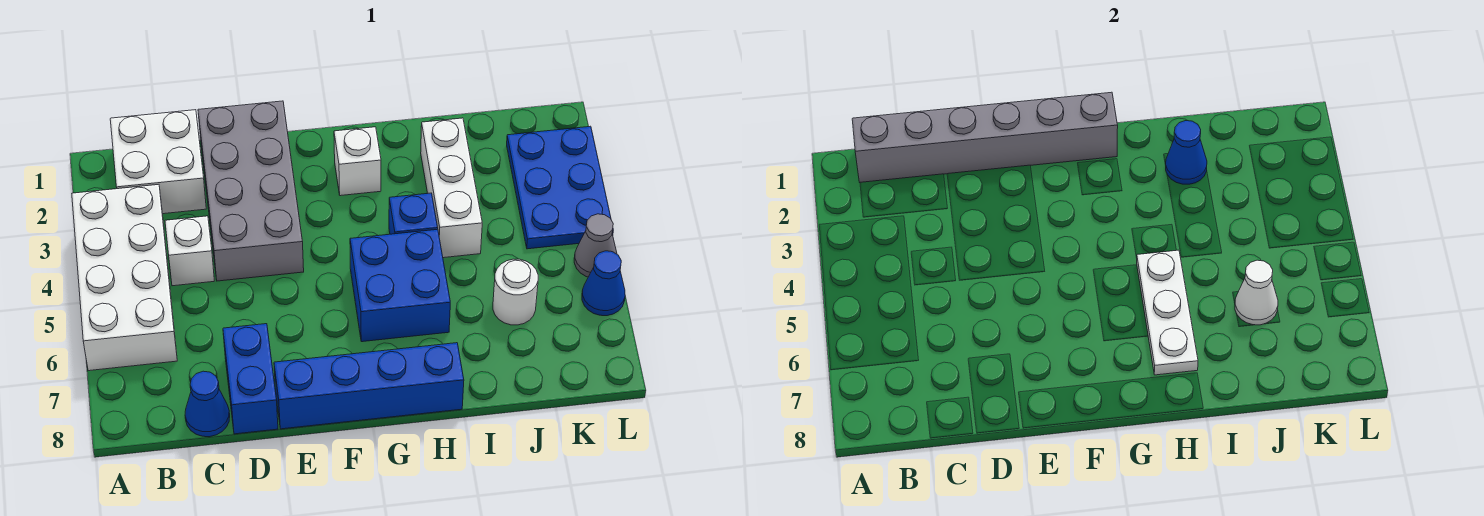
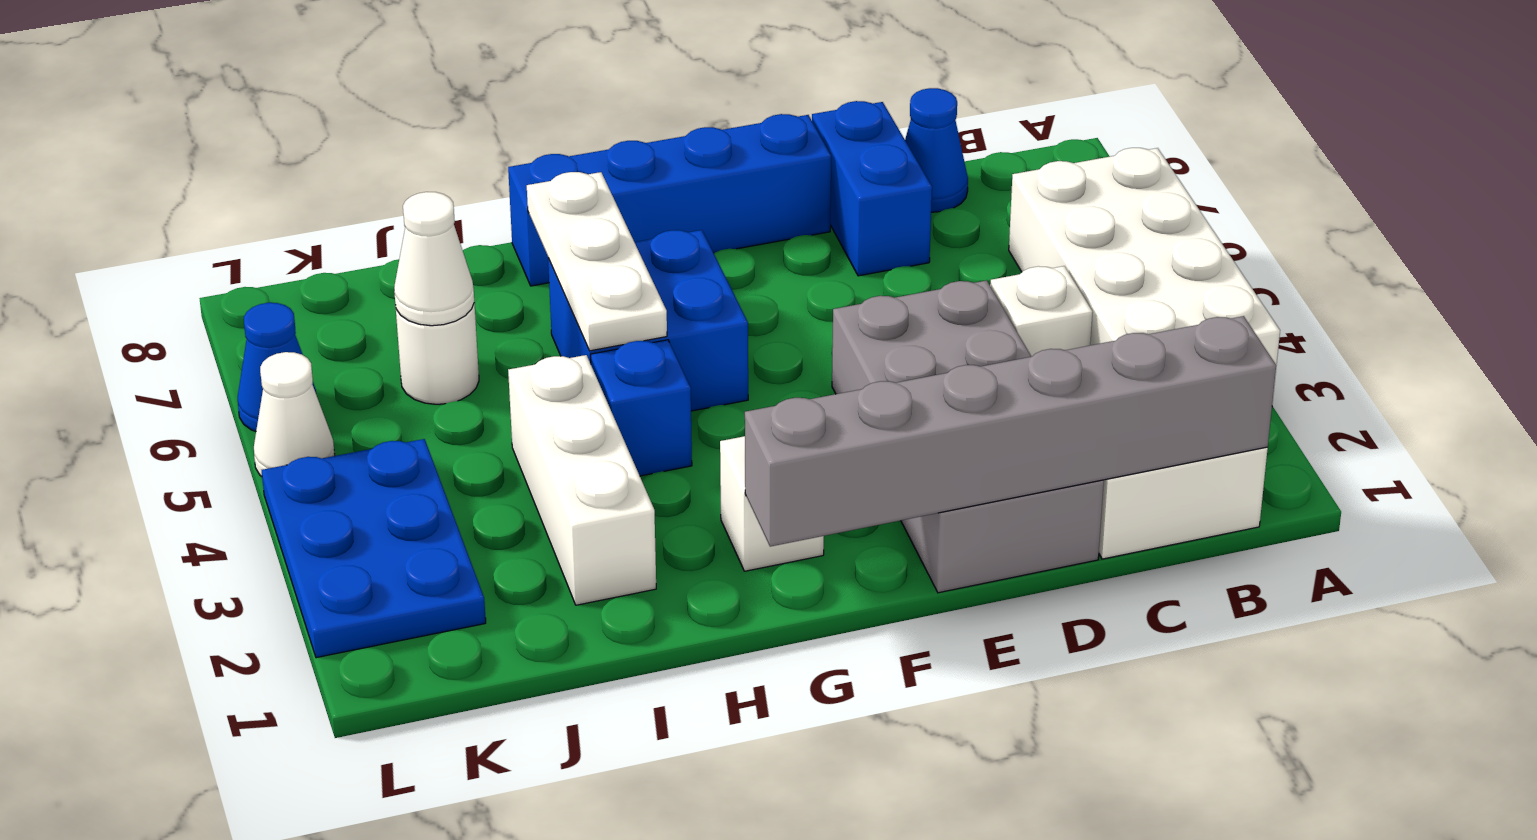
blue 1x1 cone [1166,121,1207,184] -> none
grey 1x1 cone [574,214,617,277] -> white 1x1 cone [254,352,335,476]

